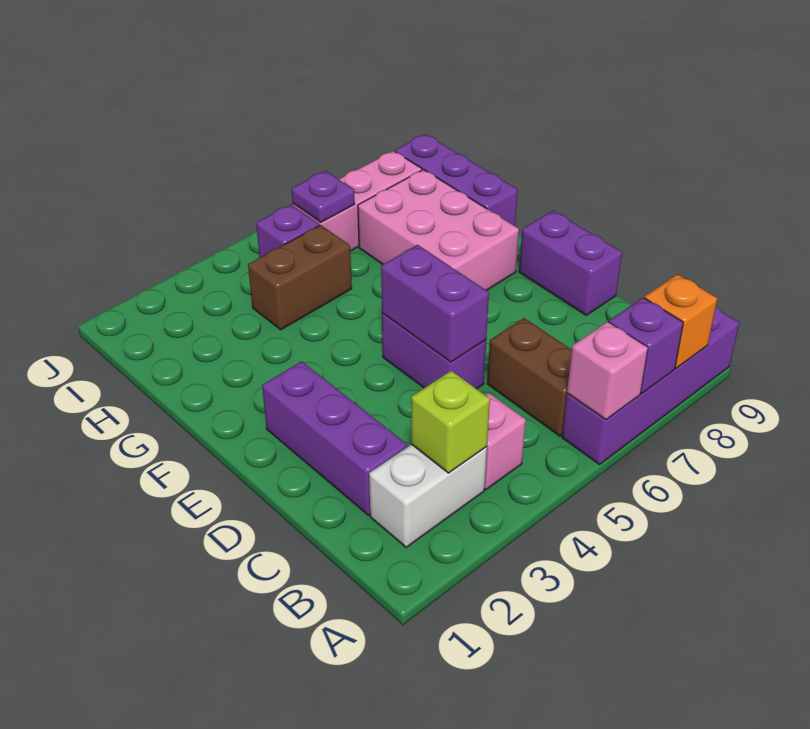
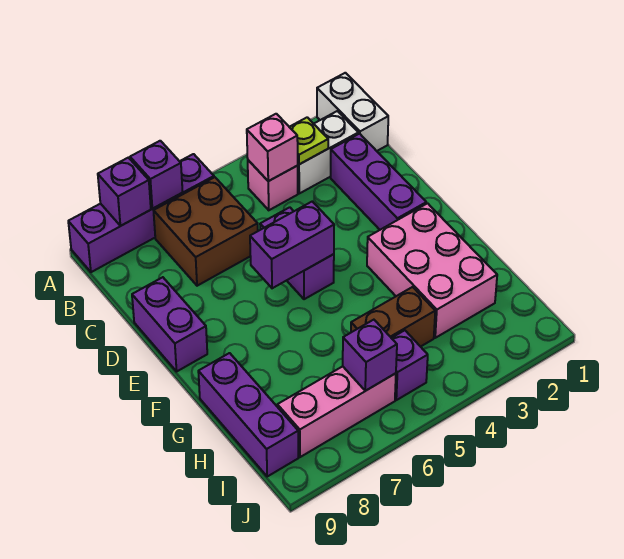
none -> white 1x2 brick [317,73,388,151]
pink 1x1 brick [567,322,648,420] -> pink 1x1 brick moved to [247,114,298,181]
orange 1x1 brick [645,274,717,368] -> purple 1x1 brick [98,158,151,226]
lime 1x1 brick [411,371,490,473] -> lime 1x1 plate [290,117,328,164]
brown 1x2 brick [487,318,572,436] -> brown 2x2 brick [154,177,258,286]
purple 1x2 brick [381,245,489,362] -> purple 1x2 brick turned to [250,201,334,288]
pink 2x3 brick [358,170,519,291] -> pink 2x3 brick moved to [367,203,497,338]
purple 1x1 plate [292,171,355,222] -> purple 1x1 brick [343,320,397,391]

